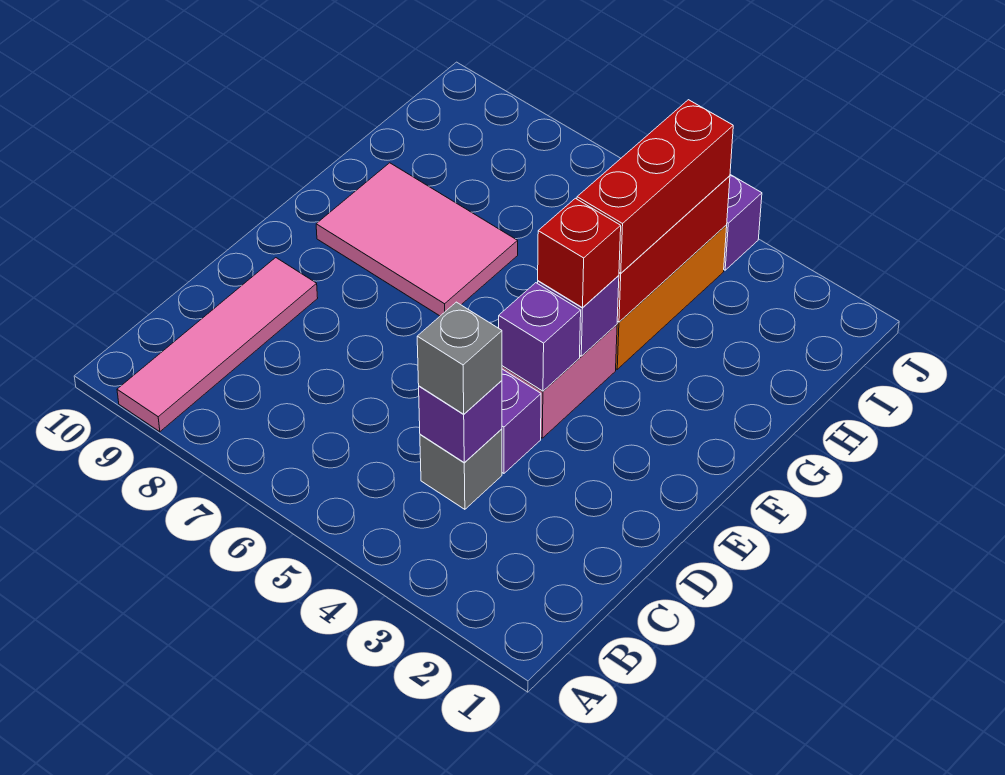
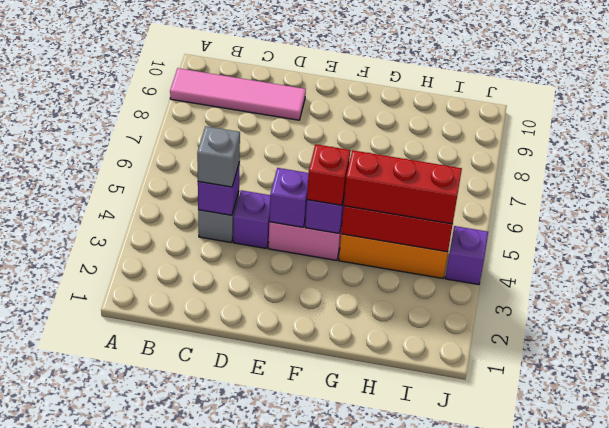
pink 2x3 tile [316,163,518,316] -> none

